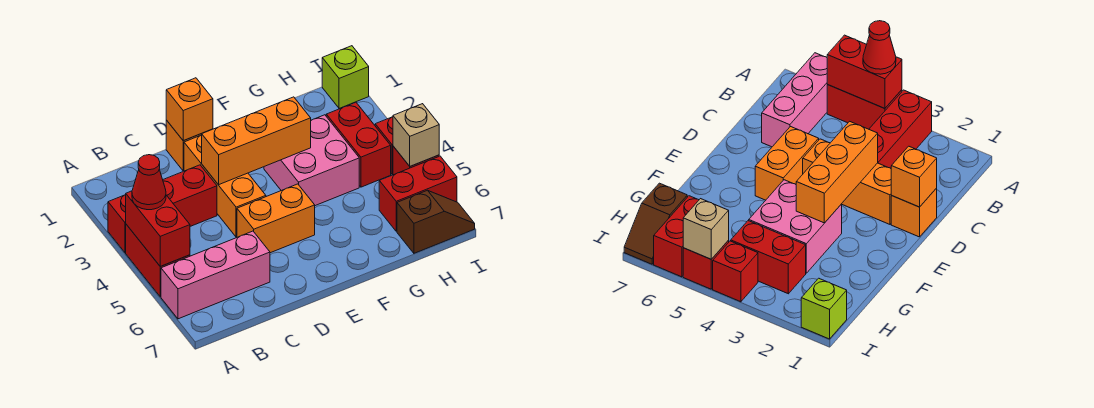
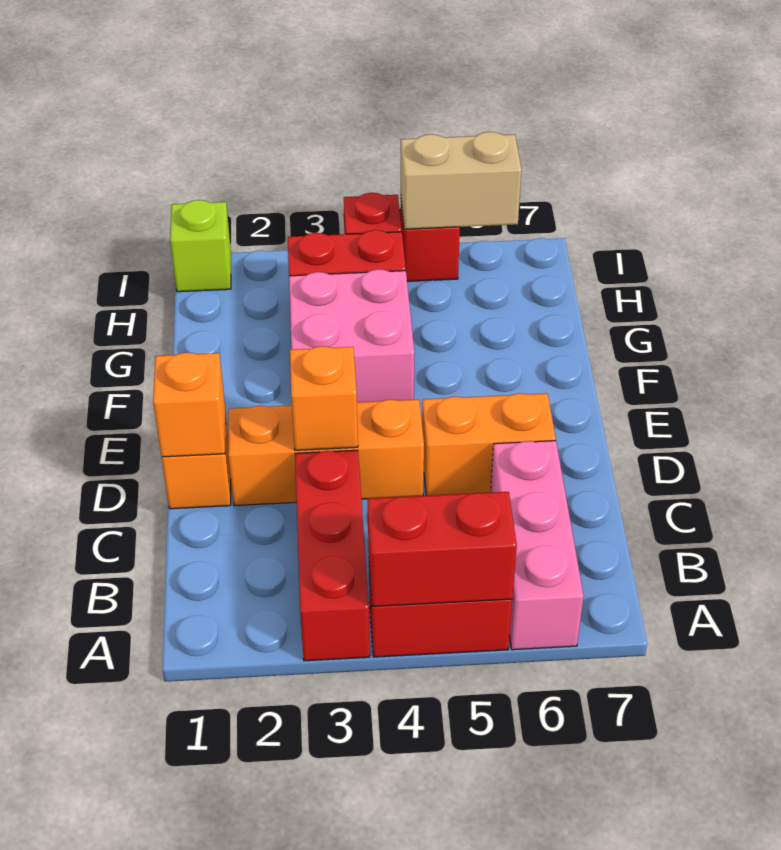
red 1x1 cone [132,155,166,210] -> none
orange 1x3 brick [202,97,311,185] -> orange 1x1 brick [290,346,358,450]
orange 1x2 brick [237,184,315,253] -> orange 1x2 brick turned to [422,393,556,496]
red 1x2 brick [379,156,457,231] -> none
brown 1x2 slope [397,190,475,253] -> none
tan 1x1 brick [393,104,439,166] -> tan 1x2 brick [401,132,522,229]

